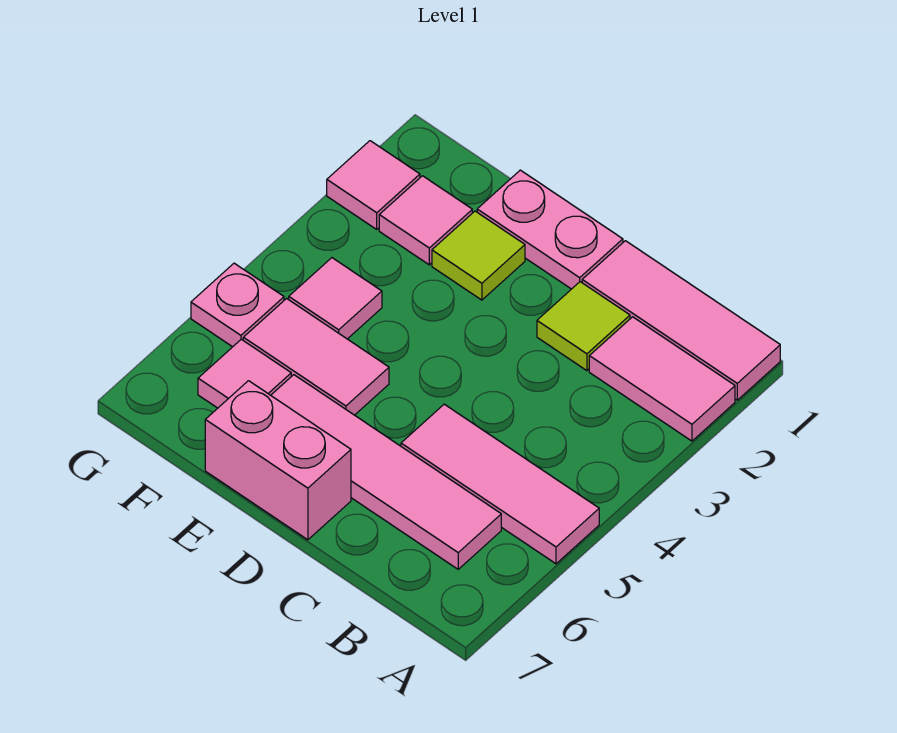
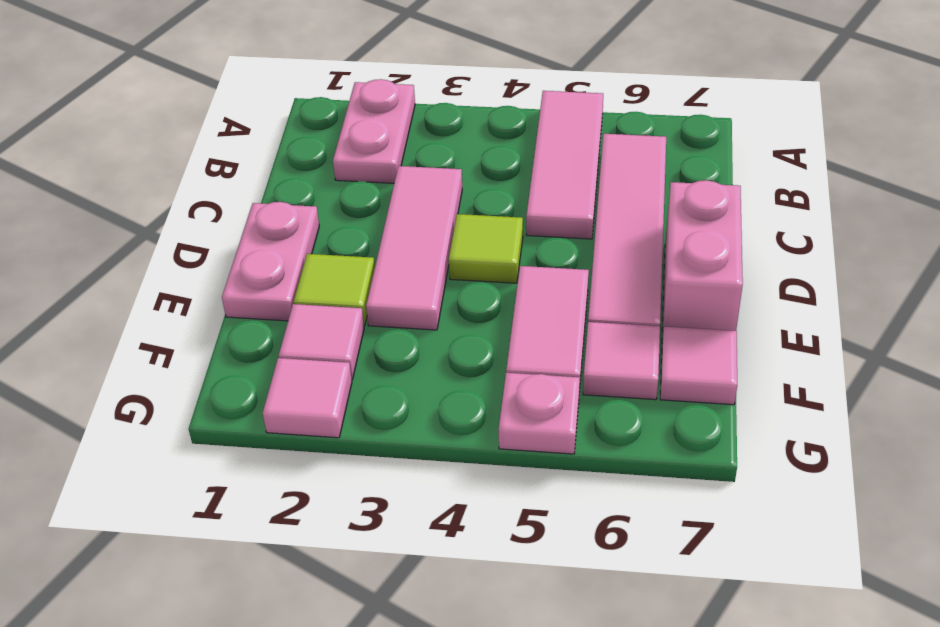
pink 1x3 tile [582,241,780,400] -> pink 1x3 tile moved to [366,166,462,330]
pink 1x2 tile [589,317,735,441] -> pink 1x2 plate [333,79,415,183]
lime 1x1 tile [537,282,630,371] -> lime 1x1 tile moved to [449,214,523,283]
pink 1x1 tile [289,258,382,339] -> pink 1x1 tile moved to [660,326,737,405]

